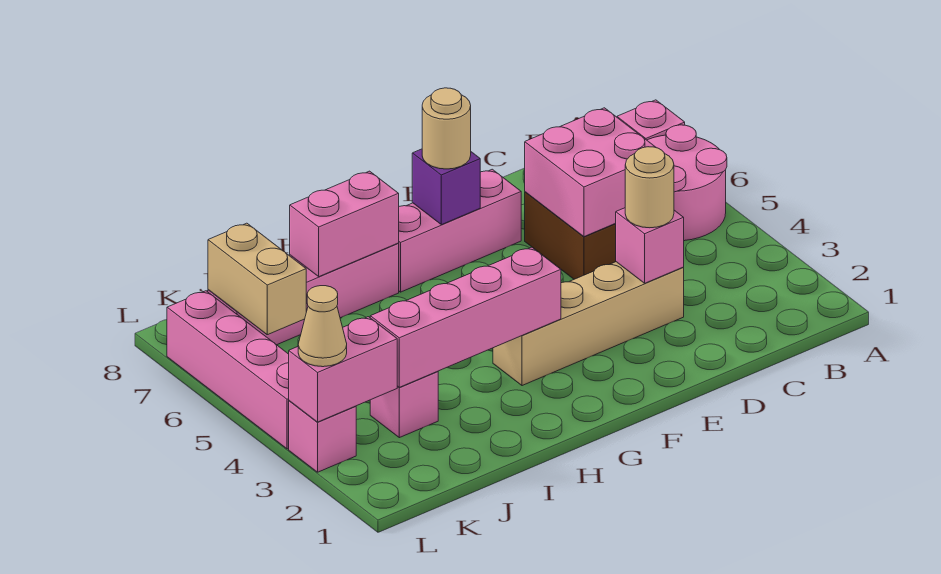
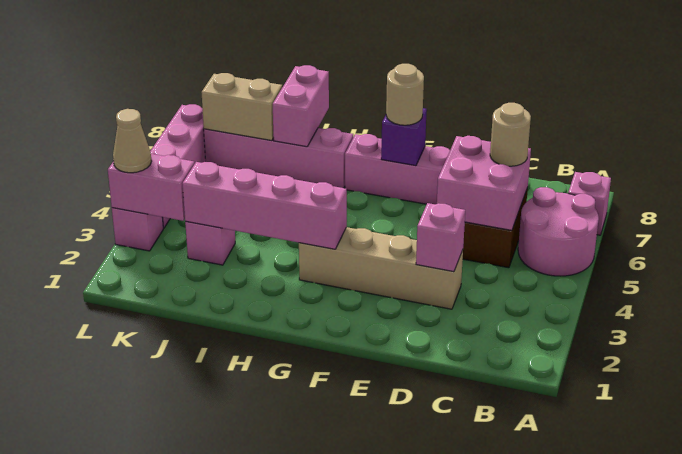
tan 1x1 round brick [625,147,674,228] -> tan 1x1 round brick moved to [490,103,531,166]
pink 1x2 brick [290,171,399,277] -> pink 1x2 brick turned to [273,65,329,147]
tan 1x2 brick [208,223,306,335] -> tan 1x2 brick turned to [201,73,282,141]

